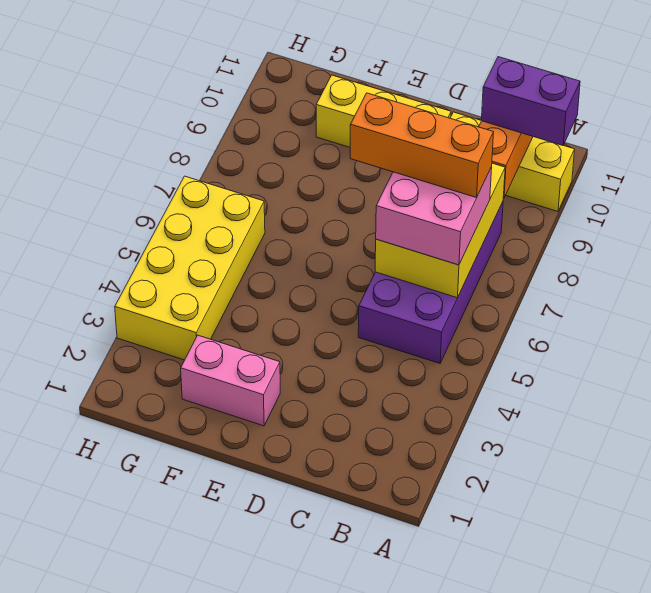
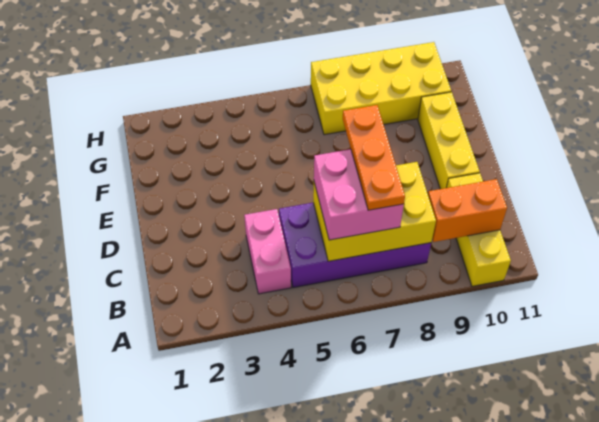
purple 1x2 brick [481,57,580,145] -> none
orange 1x3 brick [350,93,494,198] -> orange 1x3 plate [343,105,405,210]
pink 1x2 brick [181,335,280,426] -> pink 1x2 brick moved to [244,209,291,294]
yellow 2x4 brick [115,176,265,360] -> yellow 2x4 brick moved to [311,42,451,135]

